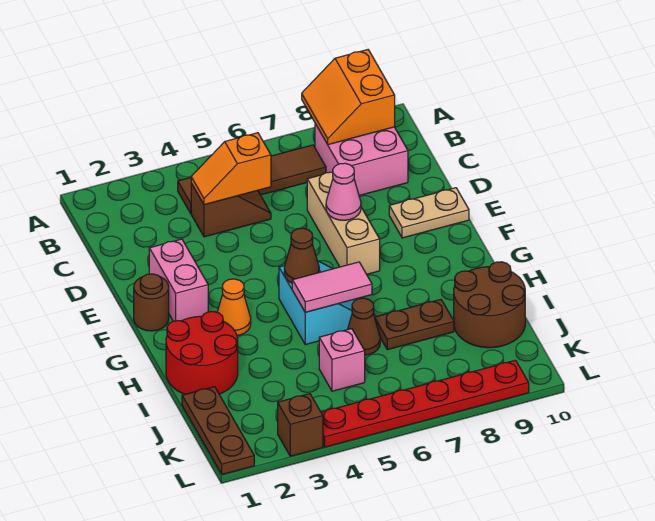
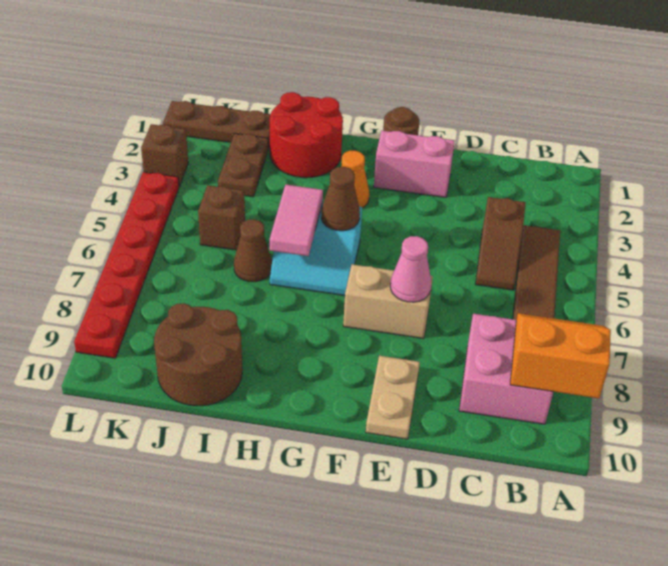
orange 1x2 slope [191,133,271,205] -> none
tan 1x3 brick [307,172,380,274] -> tan 1x2 brick [343,264,433,339]
brown 1x2 plate [375,299,454,350] -> brown 1x2 plate moved to [218,133,269,197]
pink 1x1 brick [319,329,365,391] -> brown 1x1 brick [198,185,245,250]

